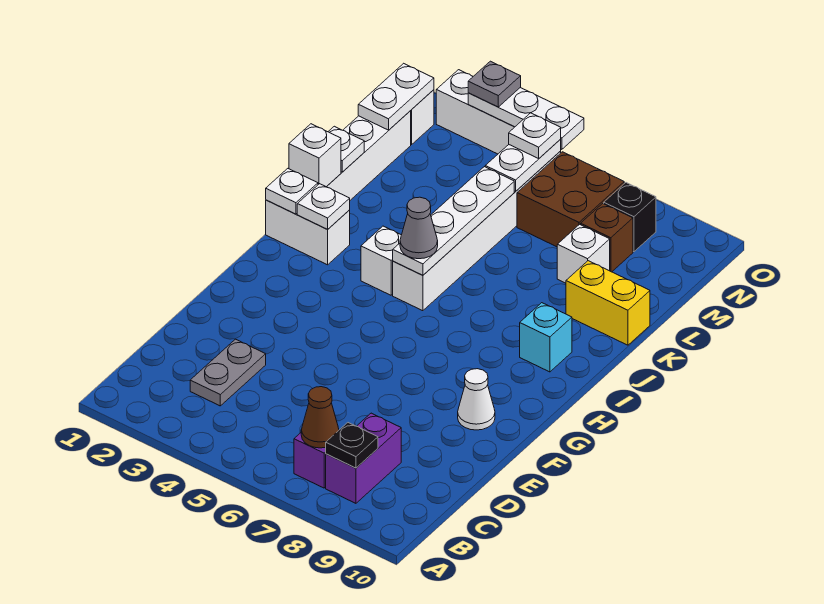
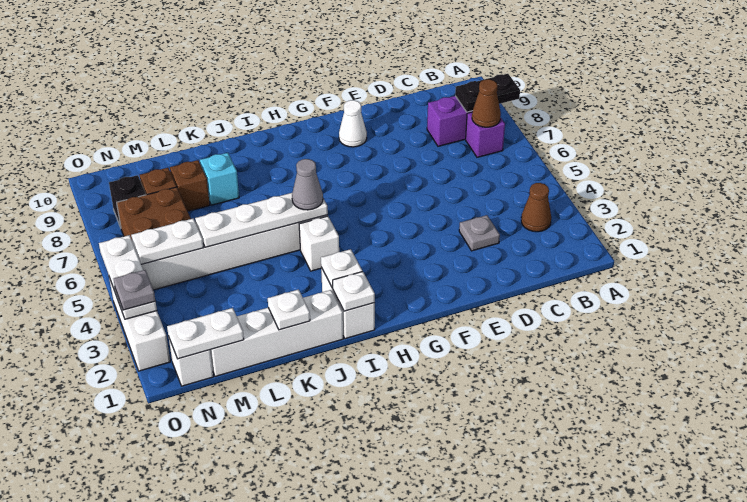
none -> brown 1x1 cone [521,183,551,232]
black 1x1 plate [326,423,378,468] -> black 1x2 plate [455,74,520,112]
grey 1x2 plate [190,339,266,406] -> grey 1x1 plate [459,215,500,251]
cyan 1x1 brick [520,303,572,372] -> cyan 1x1 brick moved to [200,153,239,205]
white 1x1 brick [289,124,341,187] -> none
yellow 1x2 brick [566,261,650,345] -> none
white 1x1 brick [557,224,610,283] -> brown 1x1 brick [170,160,210,211]
white 1x1 plate [509,113,561,158] -> none

